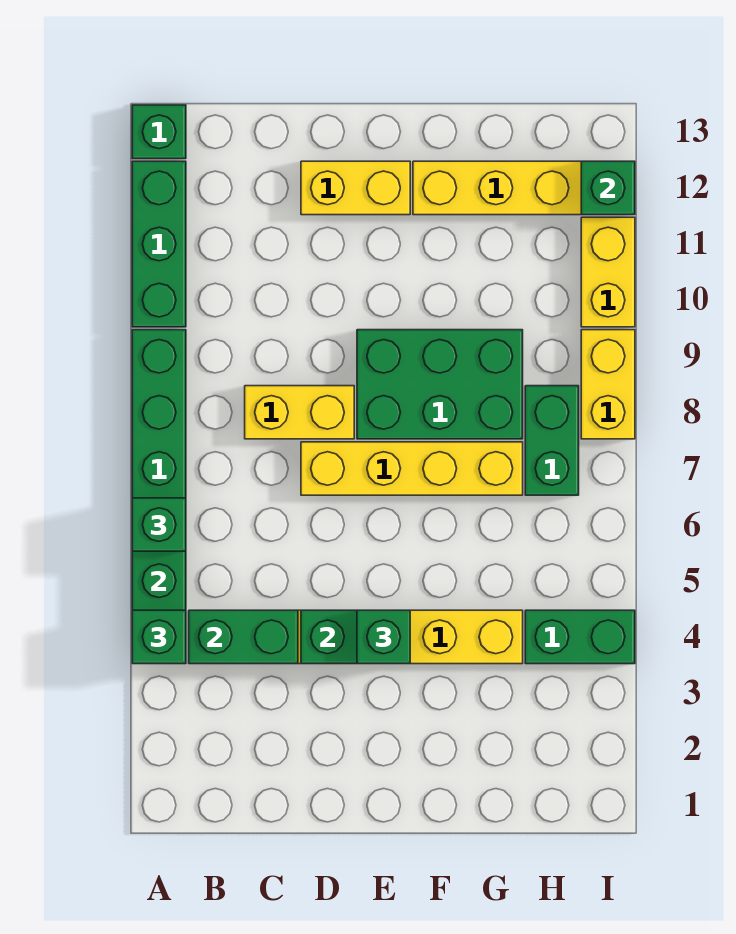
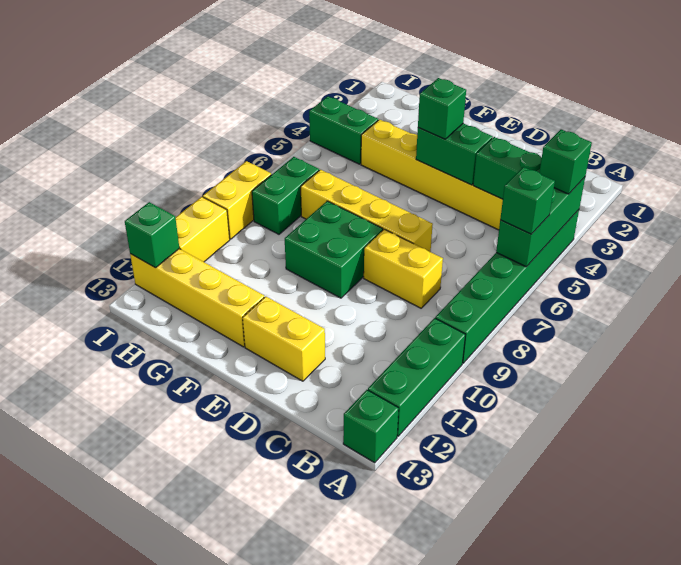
green 2x3 brick [357,330,523,439] -> green 2x2 brick [285,201,383,298]

